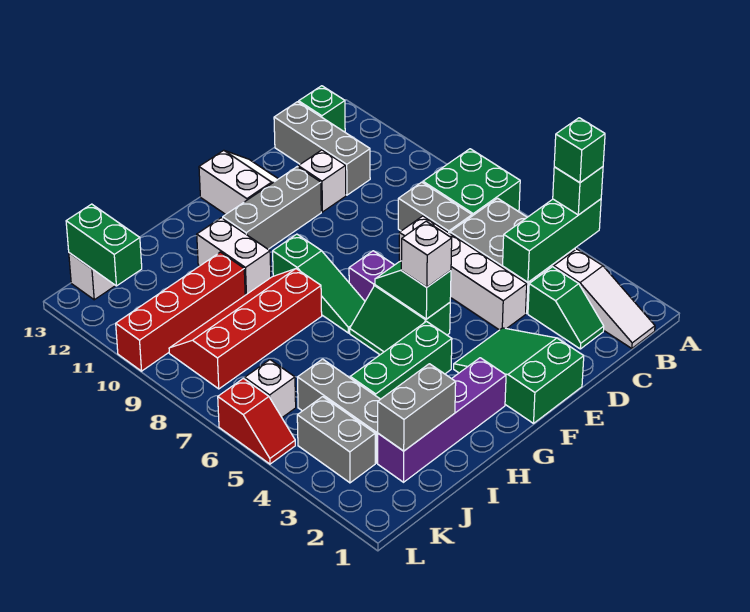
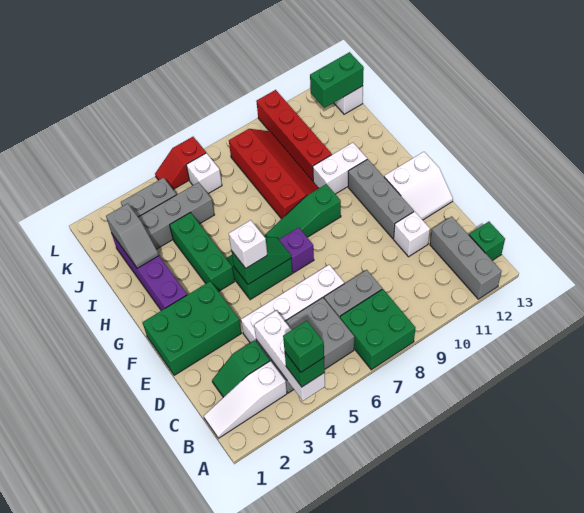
green 1x3 brick [503,199,601,282] -> white 1x3 brick [254,311,325,401]
grey 1x3 brick [274,102,370,195] -> grey 1x3 brick turned to [430,216,502,299]
green 2x3 slope [454,328,584,423] -> green 2x3 brick [142,281,241,375]
grey 1x2 brick [378,364,456,451] -> grey 1x2 slope [106,203,159,268]

